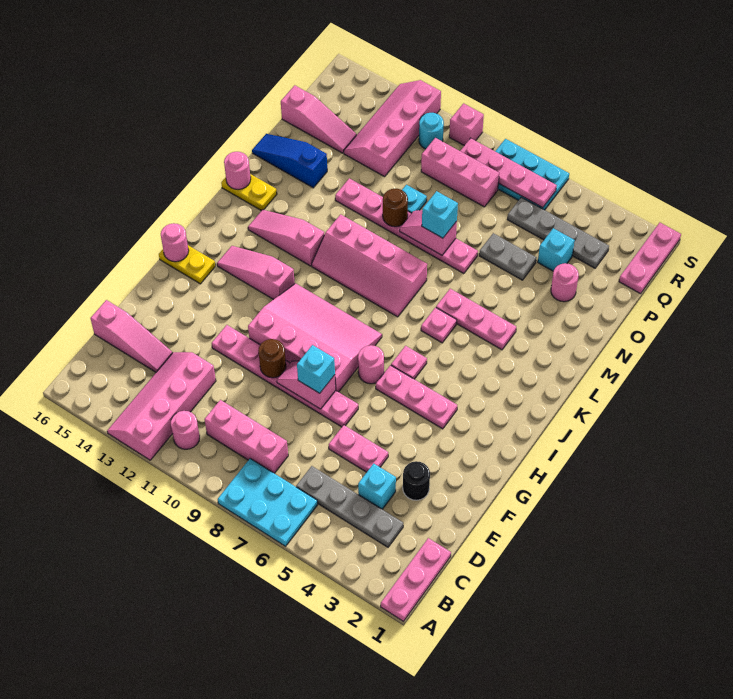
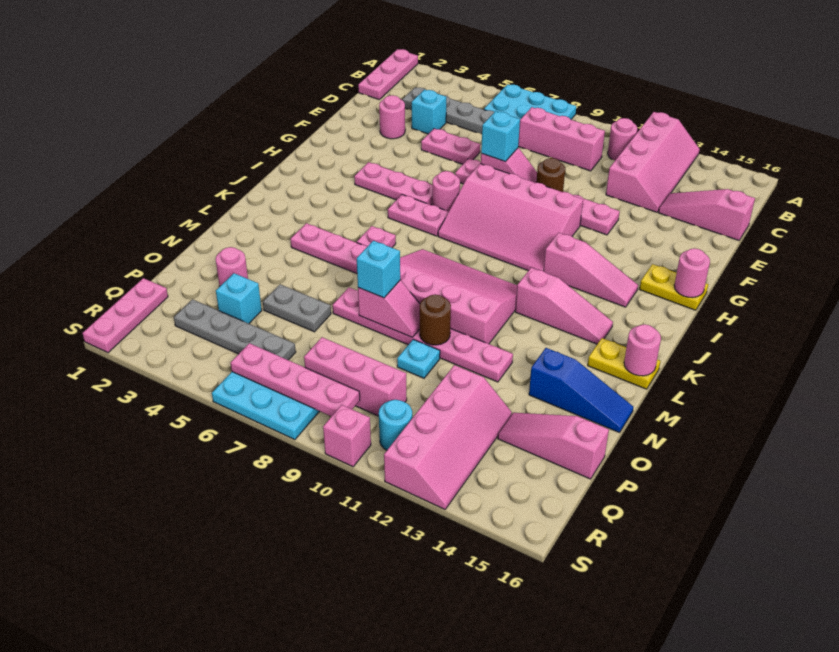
black 1x1 round brick [403,461,430,500] -> pink 1x1 round brick [379,95,405,139]
pink 1x1 plate [391,346,427,379] -> pink 1x2 plate [388,195,449,236]
pink 2x4 slope [312,214,427,317] -> pink 3x4 slope [400,249,517,344]

